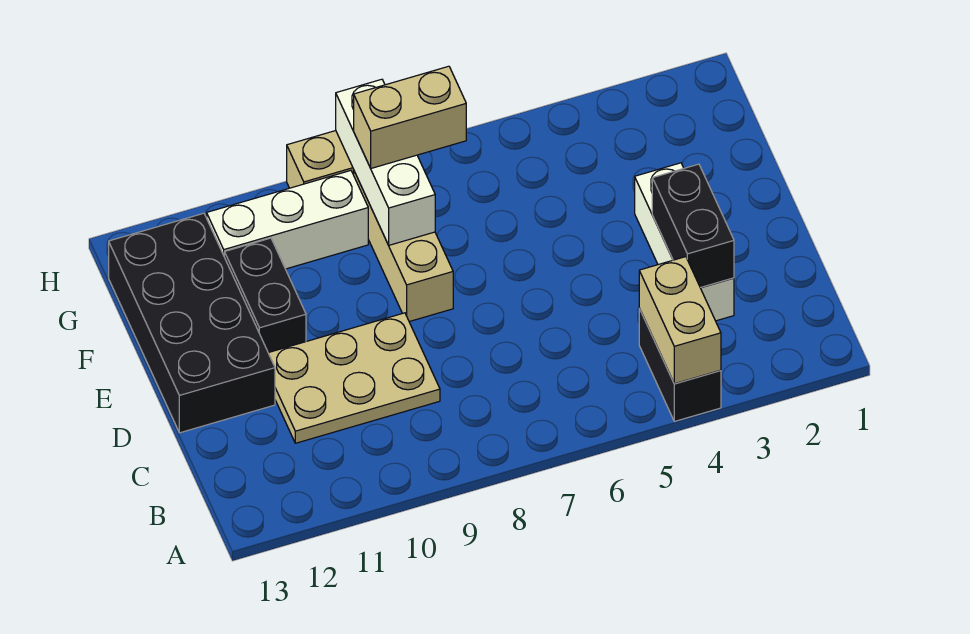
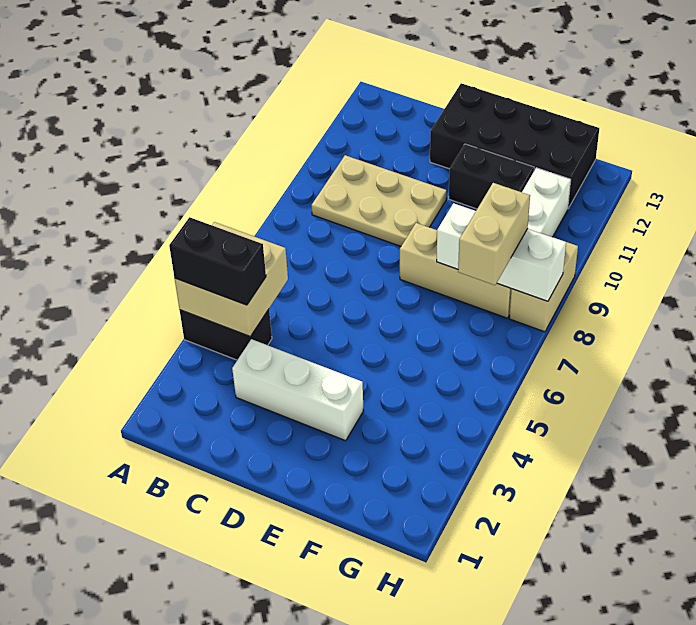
tan 1x2 brick [639,257,721,384] -> tan 2x2 brick [175,222,288,336]
black 1x2 brick [652,164,734,288] -> black 1x2 brick moved to [169,217,266,305]
tan 2x3 plate [269,313,440,443] -> tan 2x3 plate turned to [312,155,447,246]

